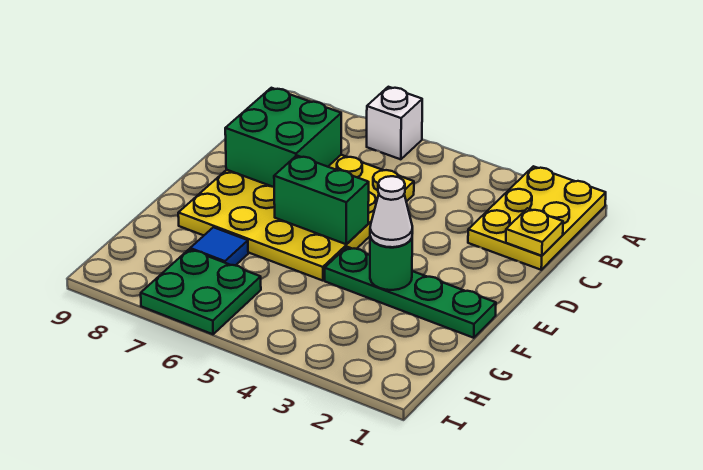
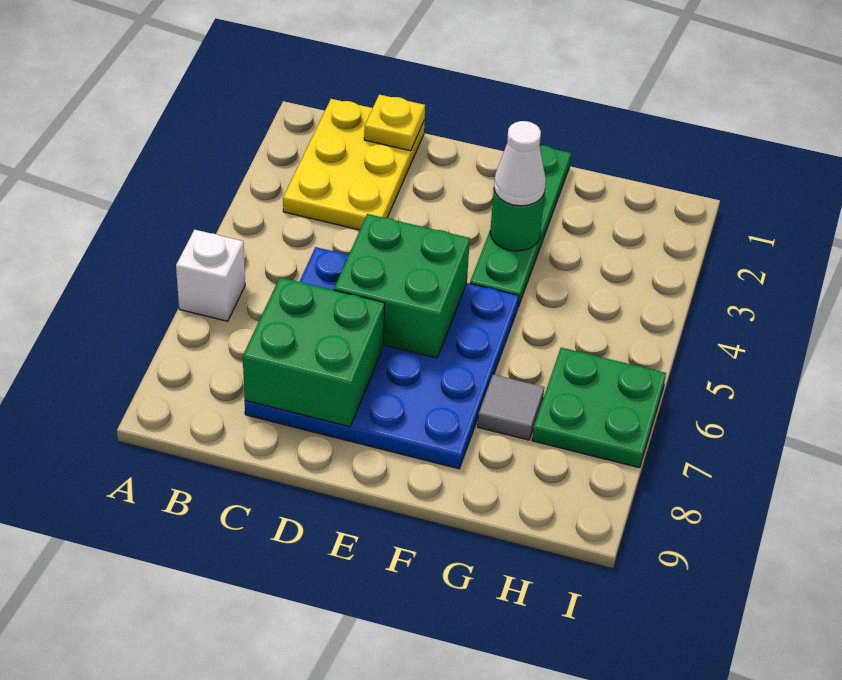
yellow 2x3 plate [468,166,606,270] -> yellow 2x3 plate turned to [283,99,424,230]
yellow 4x4 plate [178,155,414,281] -> blue 4x4 plate [245,247,519,469]
green 1x2 brick [274,155,369,244] -> green 2x2 brick [334,214,470,358]
blue 1x1 tile [190,227,248,266] -> grey 1x1 tile [478,374,544,440]

